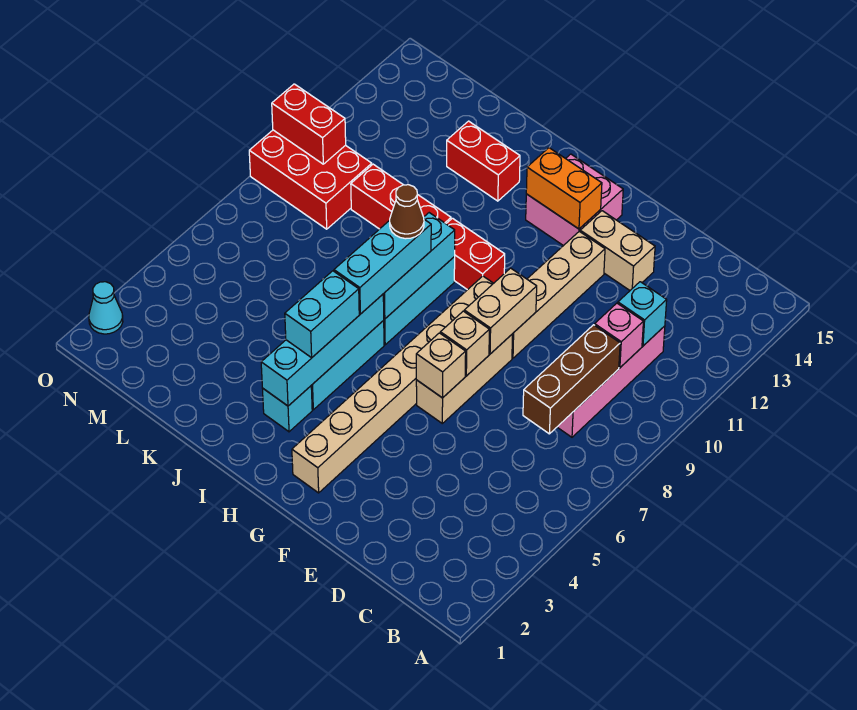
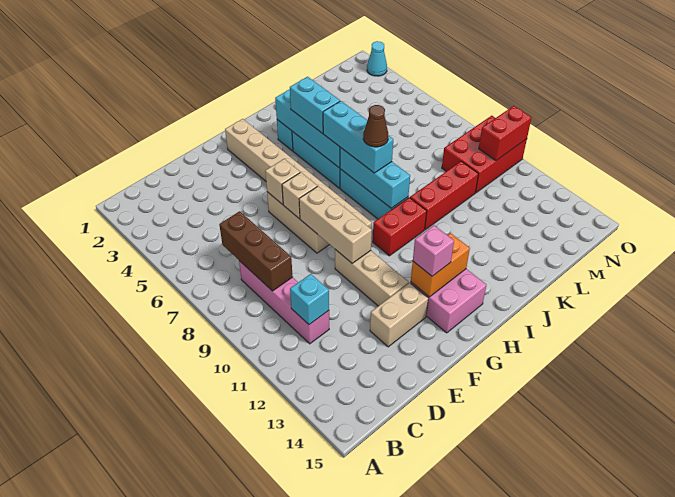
pink 1x1 brick [595,303,643,368] -> pink 1x1 brick moved to [413,225,454,276]
tan 1x2 brick [464,268,537,354] -> tan 1x3 brick [299,186,372,263]
tan 1x4 brick [512,231,605,358] -> tan 1x3 brick [335,249,409,306]
red 1x2 brick [447,121,520,201] -> none

